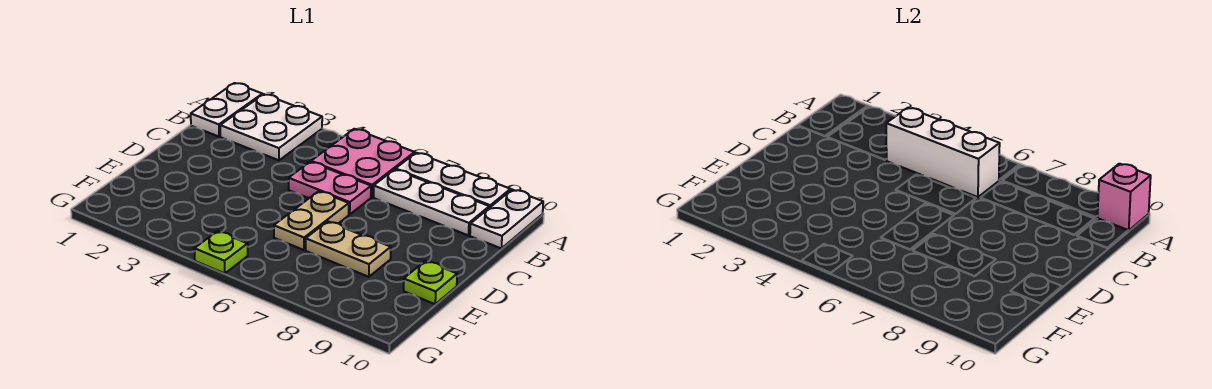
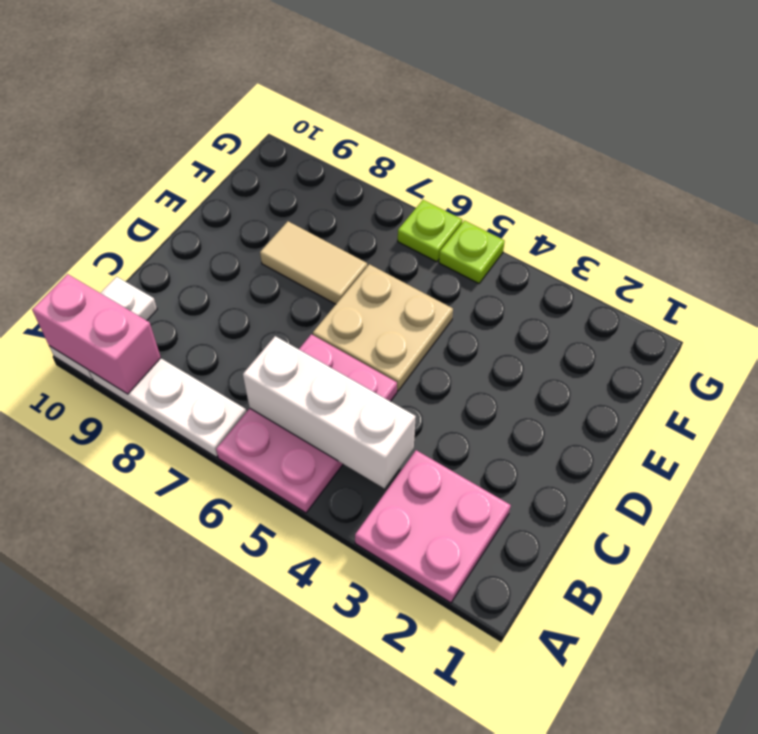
white 1x2 plate [191,83,262,137] -> none
white 2x2 plate [220,94,322,160] -> pink 2x2 plate [355,450,511,603]
pink 1x1 brick [1097,164,1151,230] -> pink 1x2 brick [32,274,161,394]
white 1x3 plate [374,169,489,235] -> none
tan 1x2 plate [274,191,349,250] -> tan 2x2 plate [313,264,453,391]
tan 1x2 plate [306,221,391,277] -> tan 1x2 tile [260,221,367,304]
lime 1x1 plate [404,261,457,304] -> lime 1x1 plate moved to [398,200,462,262]

